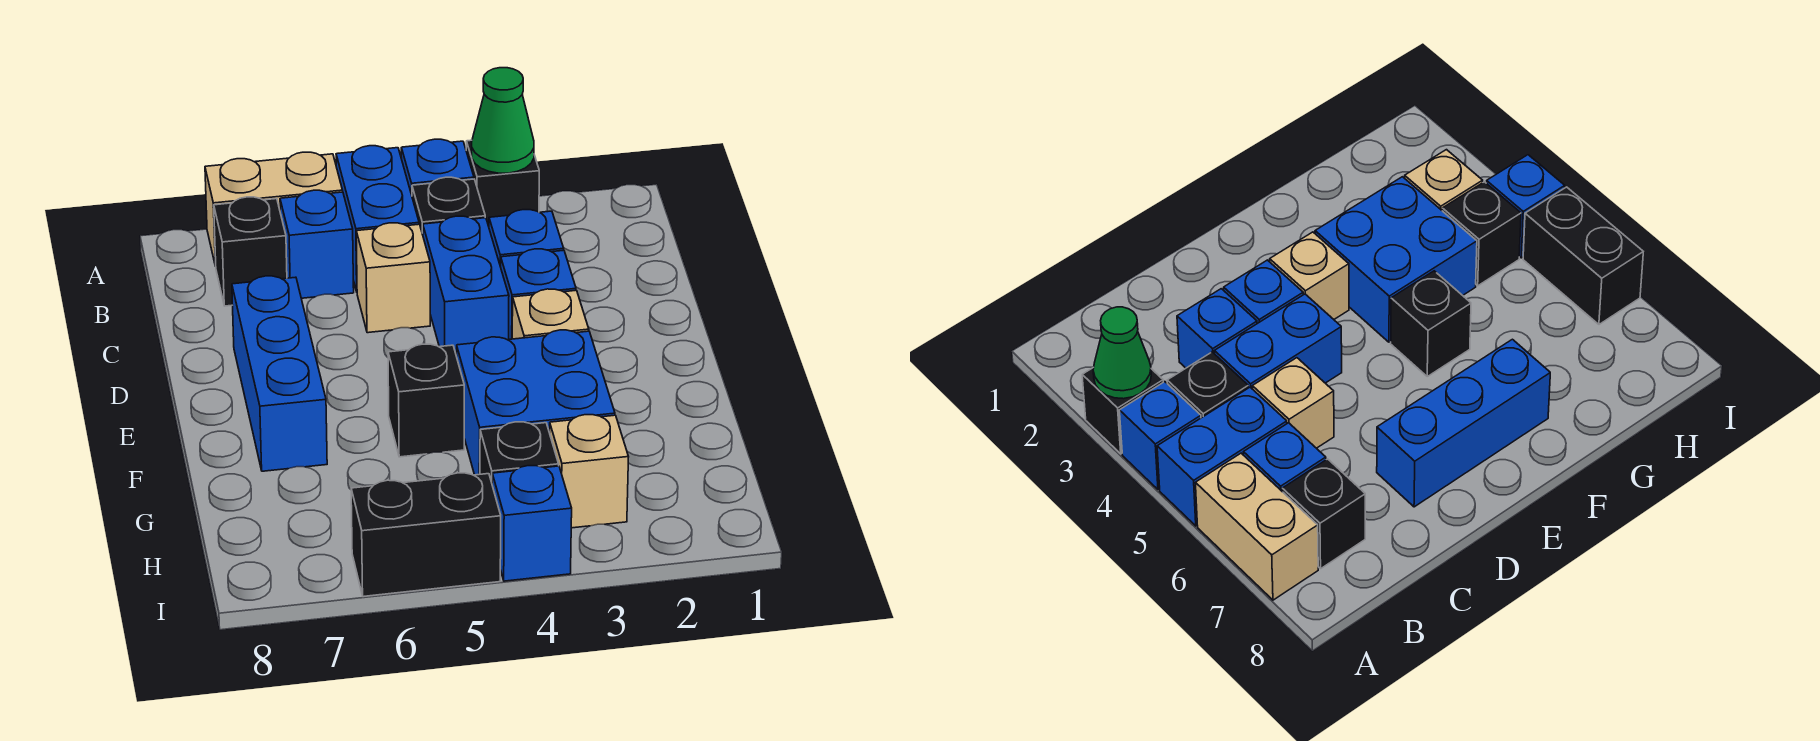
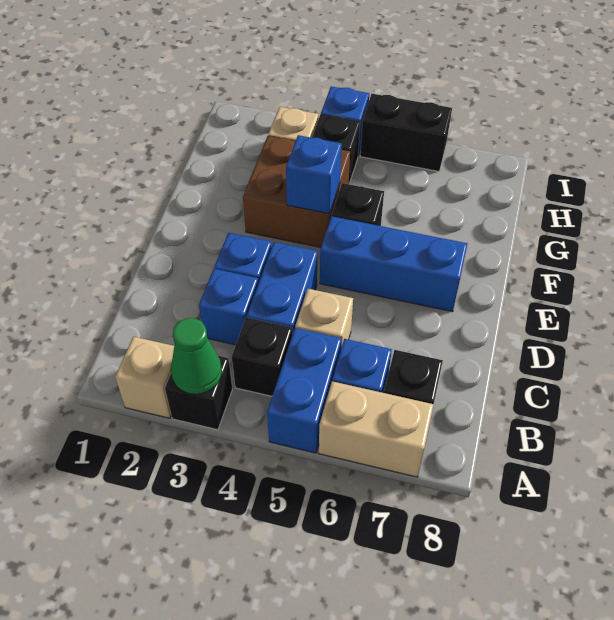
blue 1x1 brick [401,139,474,195] -> blue 1x1 brick moved to [286,135,342,214]
blue 1x3 brick [232,276,327,471] -> blue 1x3 brick turned to [320,216,467,312]
tan 1x1 brick [512,289,589,339] -> tan 1x1 brick moved to [115,337,174,418]
blue 2x2 brick [457,330,615,475] -> brown 2x2 brick [243,136,350,247]

